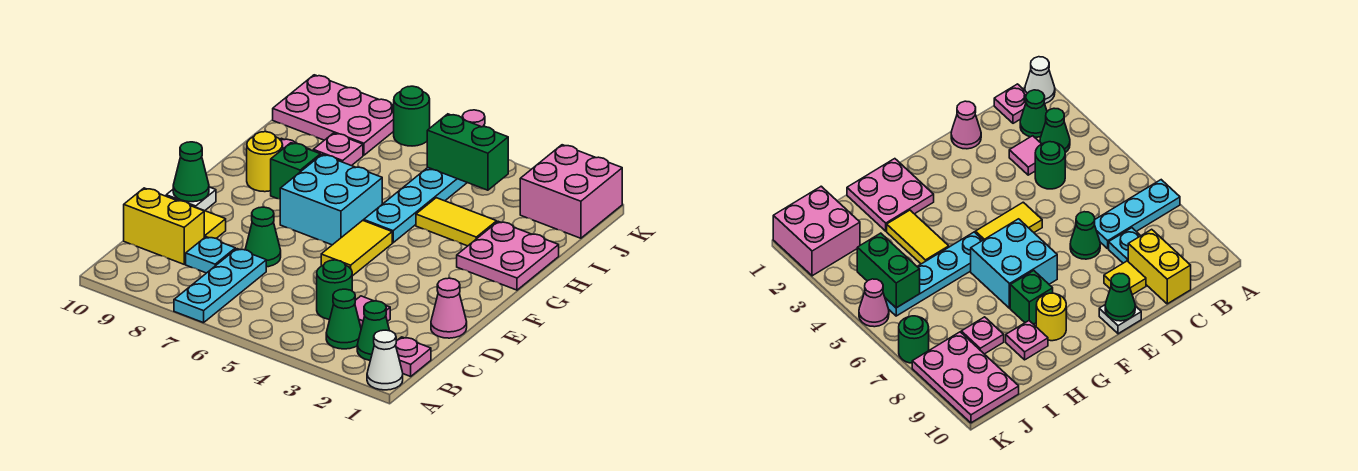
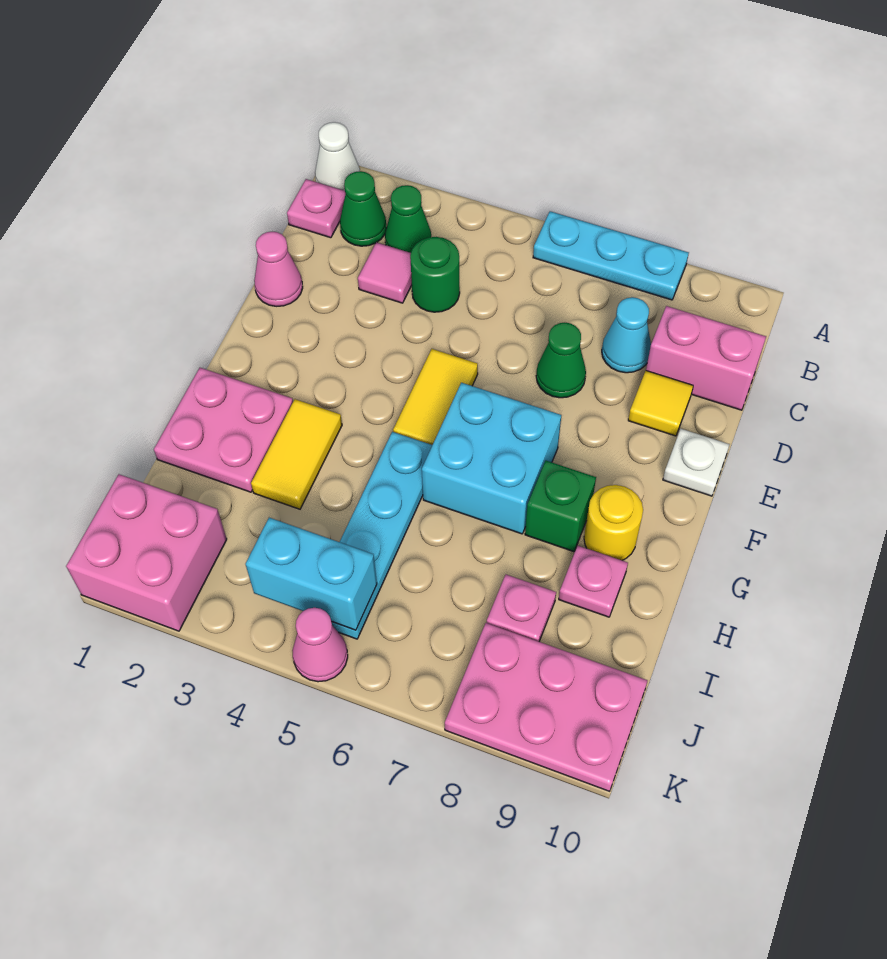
cyan 1x3 plate [174,249,266,323] -> cyan 1x3 plate turned to [533,211,689,300]
cyan 1x1 plate [186,237,235,273] -> cyan 1x1 cone [602,297,651,373]
yellow 1x2 brick [124,188,204,264] -> pink 1x2 brick [646,306,766,410]
green 1x1 cone [173,142,209,202] -> none
yellow 1x2 tile [416,198,497,246] -> yellow 1x2 tile turned to [251,399,342,509]
green 1x2 brick [427,114,508,190] -> cyan 1x2 brick [246,518,377,630]
green 1x1 round brick [394,86,430,146] -> none

